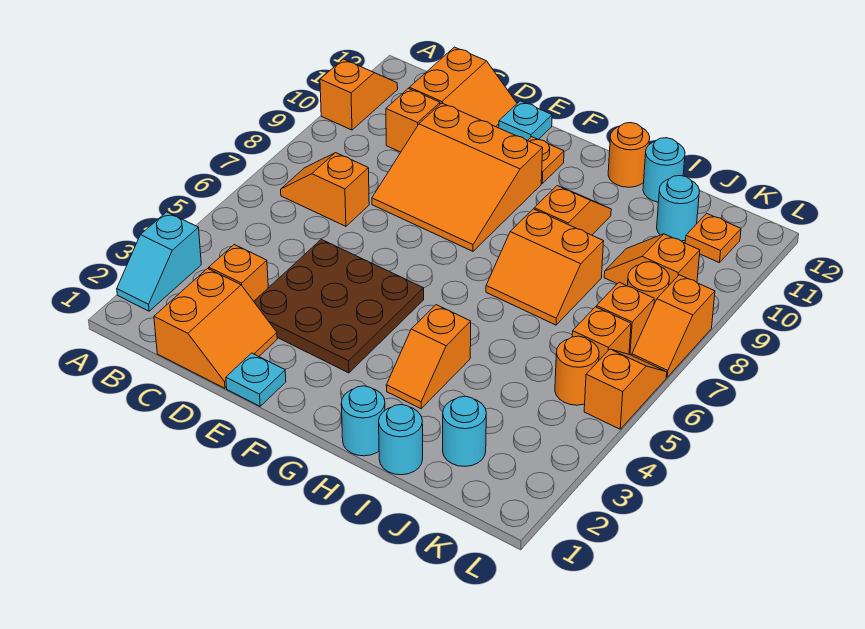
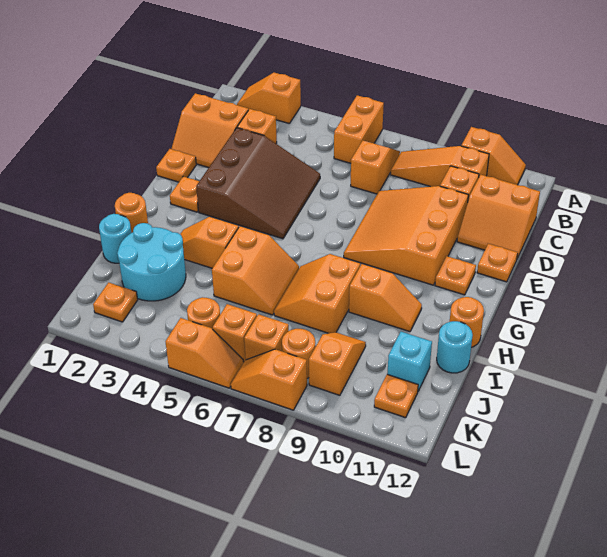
cyan 1x2 slope [117,212,201,311] -> orange 1x2 slope [237,73,301,123]
none -> orange 1x2 brick [334,95,384,163]
none -> orange 1x3 slope [391,146,489,187]
brown 3x3 plate [254,239,424,373] -> brown 3x3 slope [196,128,320,239]
cyan 1x1 plate [226,353,286,406] -> orange 1x1 plate [156,149,196,182]
cyan 1x1 plate [499,101,552,141] -> orange 1x1 plate [477,244,518,282]
none -> orange 1x1 plate [170,176,199,212]
cyan 1x1 round brick [341,386,385,456] -> orange 1x1 round brick [115,193,148,233]
none -> orange 2x2 slope [212,226,299,315]
cyan 1x1 round brick [443,396,486,466] -> cyan 2x2 round brick [117,223,186,301]
cyan 1x1 round brick [657,176,700,241] -> cyan 1x1 brick [387,332,432,391]
none -> orange 1x1 plate [93,282,138,322]

